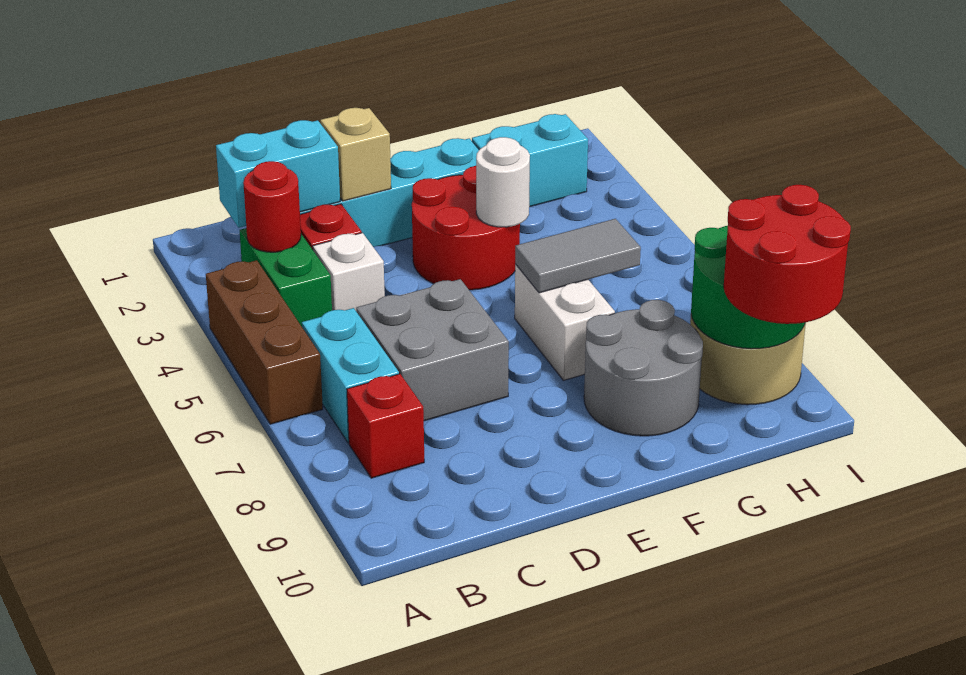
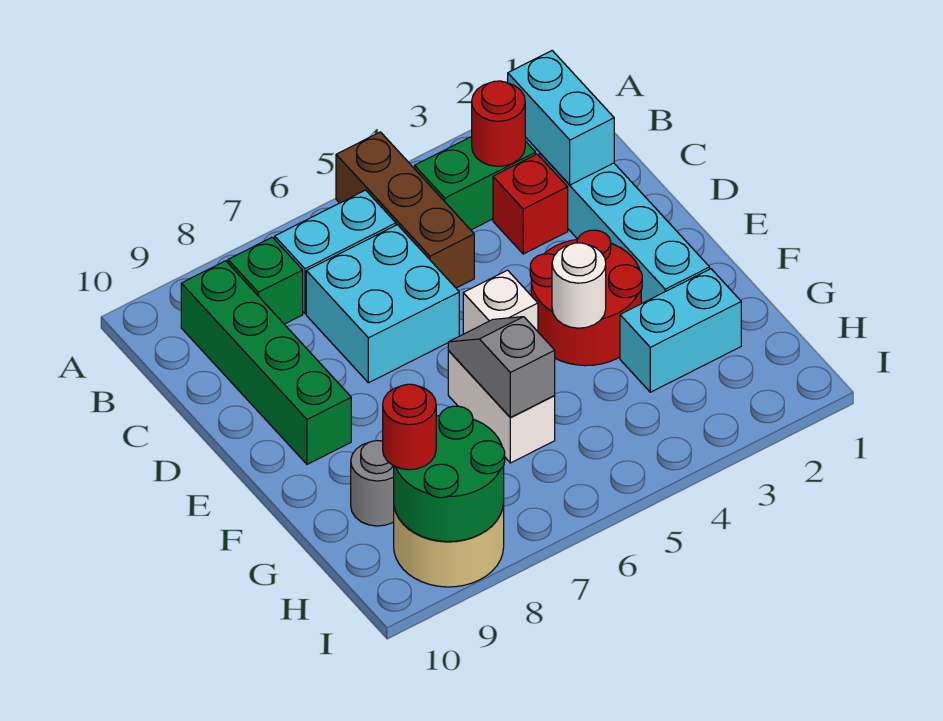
brown 1x3 brick [206,260,323,424] -> brown 1x3 brick turned to [336,132,474,288]
red 1x1 brick [347,374,424,478] -> green 1x1 brick [228,237,303,324]
none -> green 1x4 brick [181,261,351,464]
white 1x1 brick [313,233,385,310] -> white 1x1 brick moved to [463,270,538,334]
grey 2x2 brick [356,279,509,421] -> cyan 2x2 brick [306,225,459,383]
tan 1x1 brick [320,108,391,201] -> none
white 1x2 brick [515,264,615,380] -> white 1x2 brick turned to [448,351,555,463]
grey 1x2 tile [515,219,641,293] -> grey 1x2 slope [448,317,555,417]
grey 2x2 round brick [584,300,703,436] -> grey 1x1 round brick [351,441,394,526]
cyan 1x2 brick [472,114,588,207] -> cyan 1x2 brick turned to [620,269,741,392]
red 2x2 round brick [724,185,851,324] -> red 1x1 round brick [383,384,436,470]

